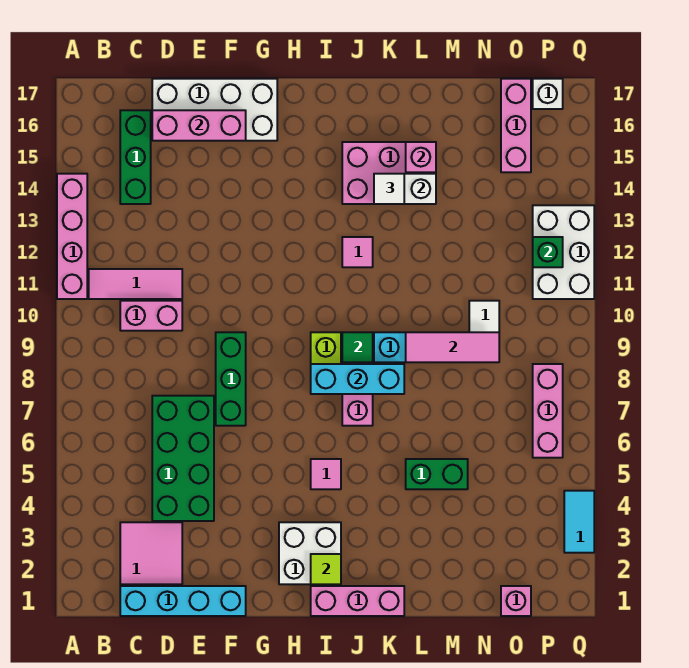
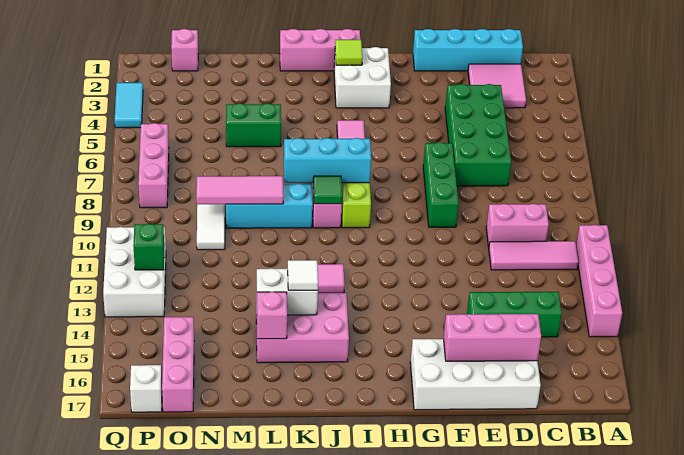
green 1x3 brick [120,110,151,204] -> green 1x3 brick turned to [467,292,562,337]

